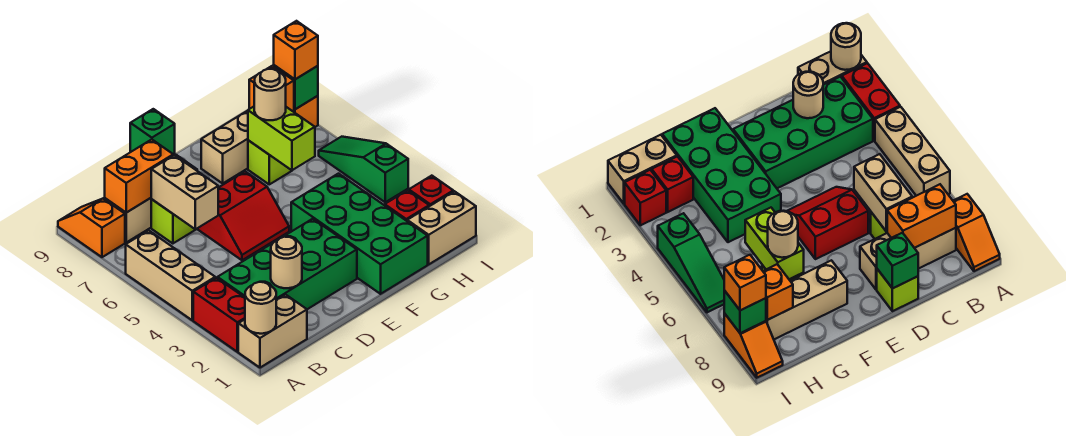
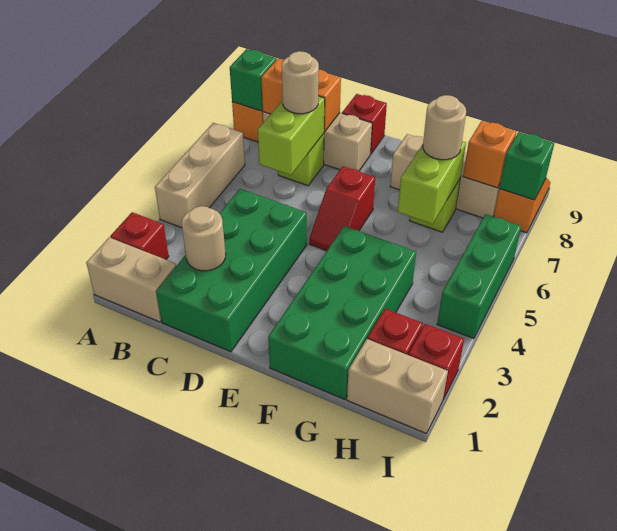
tan 1x1 round brick [245,282,276,334] -> tan 1x1 round brick moved to [282,51,319,114]
red 1x2 brick [193,278,245,352] -> red 1x1 brick [110,212,169,260]
green 2x4 brick [217,219,357,309] -> green 2x4 brick turned to [156,189,307,352]
tan 1x2 brick [151,155,218,229] -> lime 1x2 brick [258,96,325,175]
red 2x2 slope [198,172,289,260] -> red 1x2 slope [309,166,375,251]
lime 1x1 brick [877,269,918,311] -> red 1x1 brick [342,94,387,154]
green 1x1 brick [130,109,175,154] -> green 1x1 brick moved to [230,49,276,111]
green 1x3 slope [319,137,408,202] -> green 1x3 brick [437,214,521,339]
orange 1x1 brick [274,21,318,79] -> none

